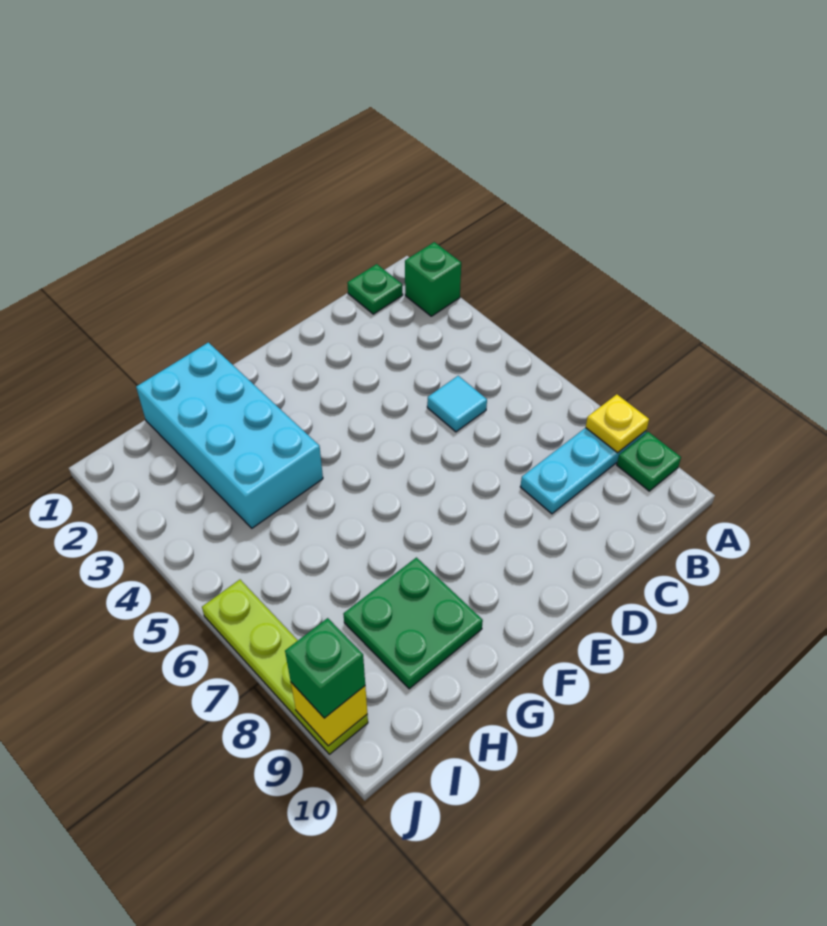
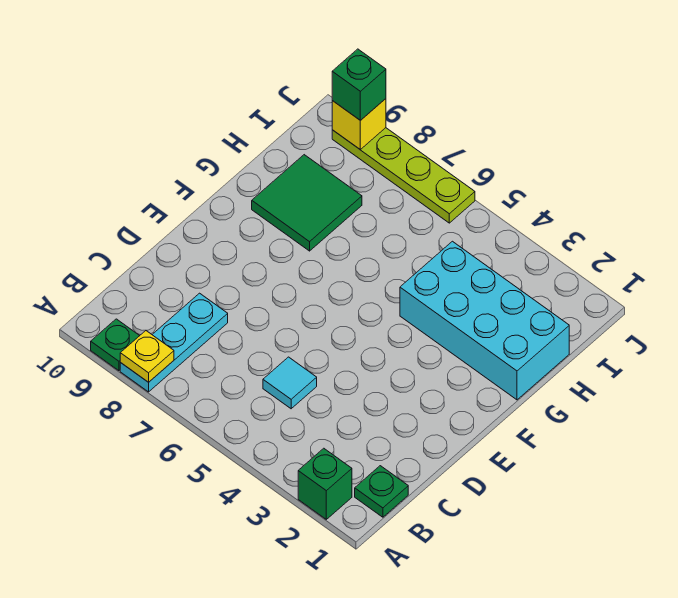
green 2x2 plate [343,558,483,689] -> green 2x2 tile [252,155,362,251]

